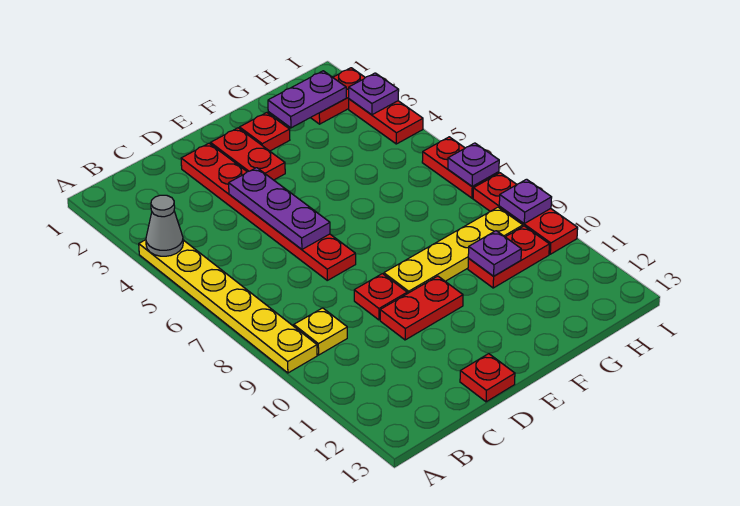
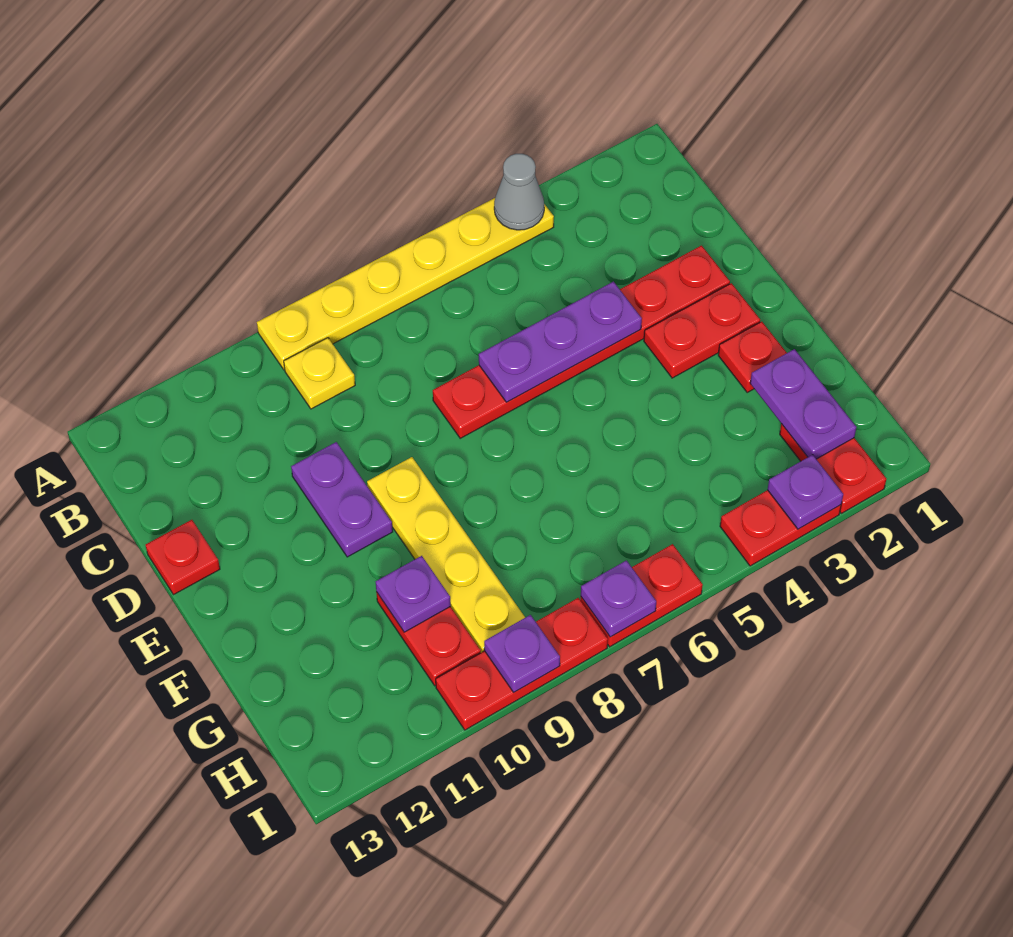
red 1x1 plate [354,274,407,320] -> none
red 1x2 plate [380,276,463,340] -> purple 1x2 plate [291,442,393,557]

